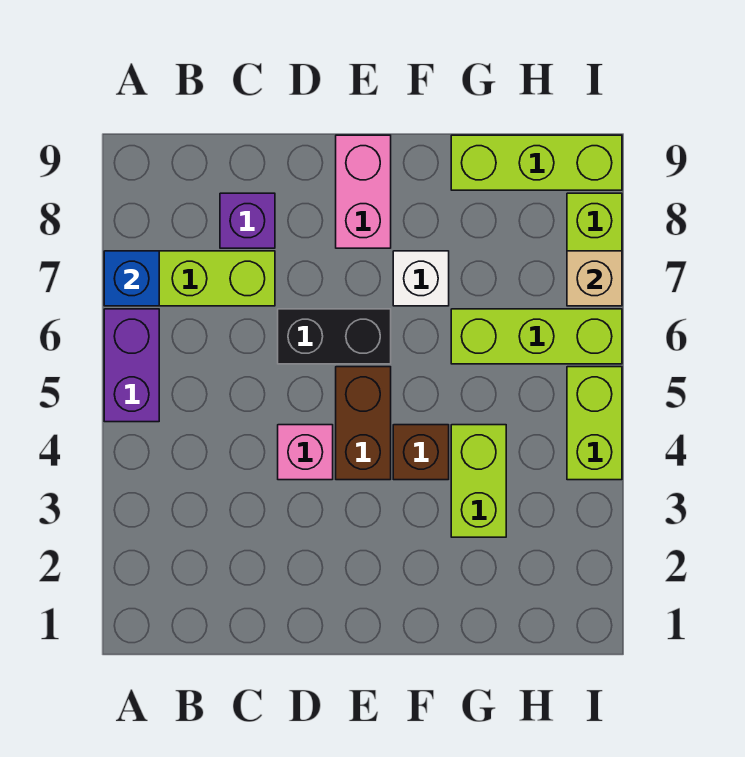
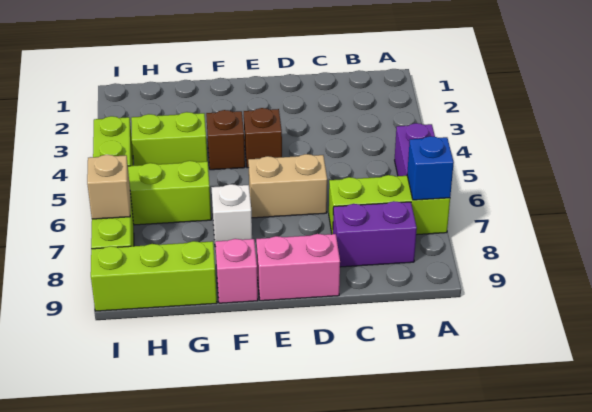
purple 1x1 brick [220,193,275,248] -> purple 1x2 brick [333,201,417,267]
pink 1x1 brick [278,425,333,480] -> pink 1x1 brick moved to [215,239,258,303]
black 1x2 brick [278,309,391,364] -> tan 1x2 brick [248,154,327,218]
brown 1x2 brick [336,367,391,480] -> brown 1x1 brick [244,108,282,168]
pink 1x2 brick [336,135,391,248] -> pink 1x2 brick turned to [256,234,340,301]
lime 1x2 brick [451,425,506,537] -> lime 1x2 brick turned to [131,112,207,166]

